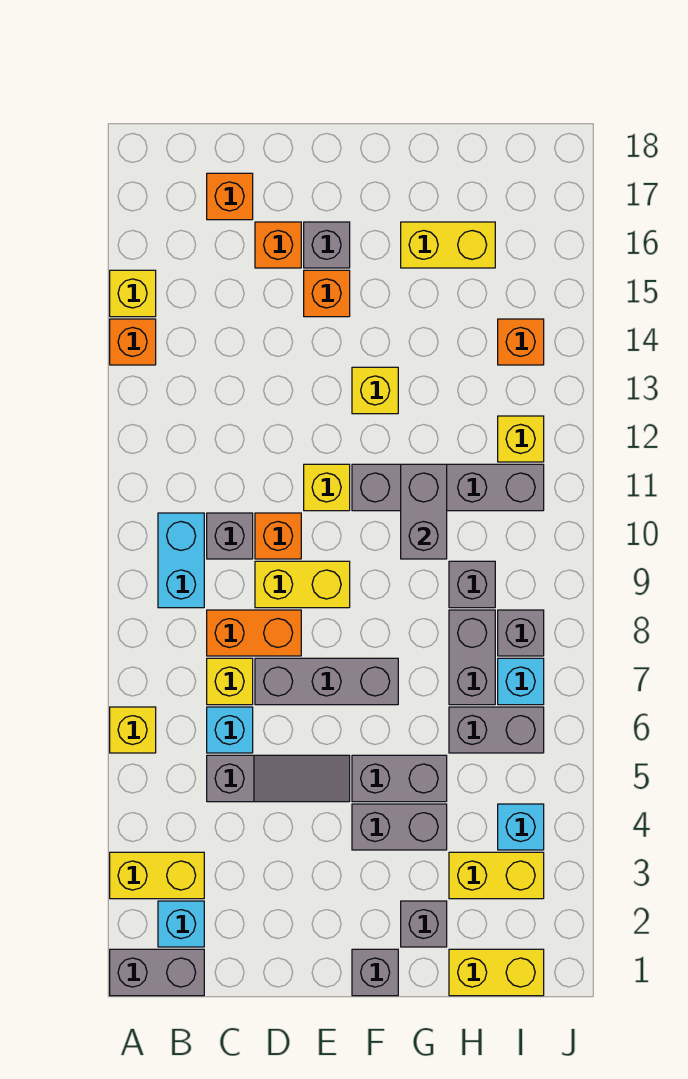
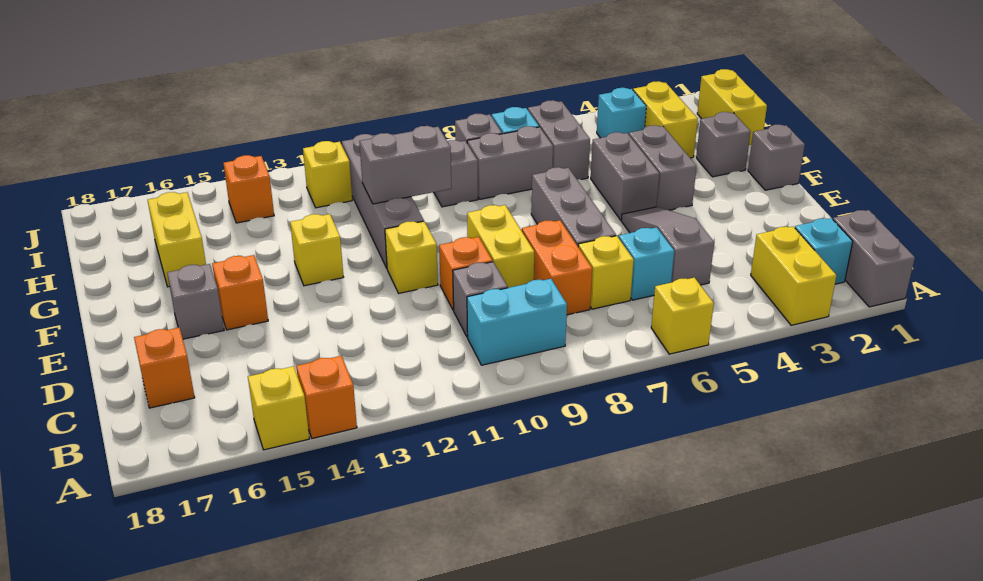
orange 1x1 brick [255,222,301,268] -> none

